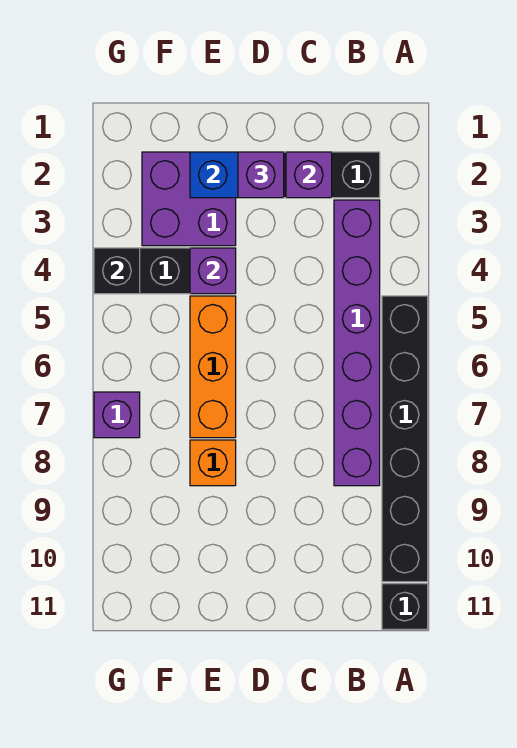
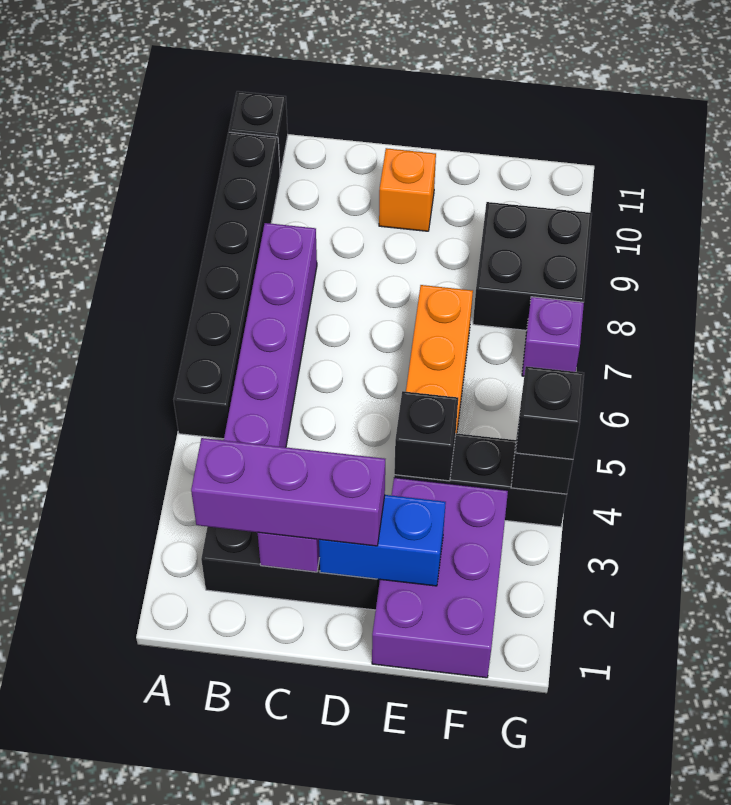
purple 1x1 brick [238,152,284,198] -> purple 1x3 brick [191,438,385,546]
purple 2x2 brick [142,152,236,246] -> purple 2x3 brick [372,478,508,678]
purple 1x1 brick [190,248,236,294] -> black 1x1 brick [394,391,458,481]
orange 1x1 brick [190,440,236,486] -> orange 1x1 brick moved to [379,148,436,231]
none -> black 2x2 brick [473,202,592,330]
none -> black 1x1 brick [516,366,584,459]

